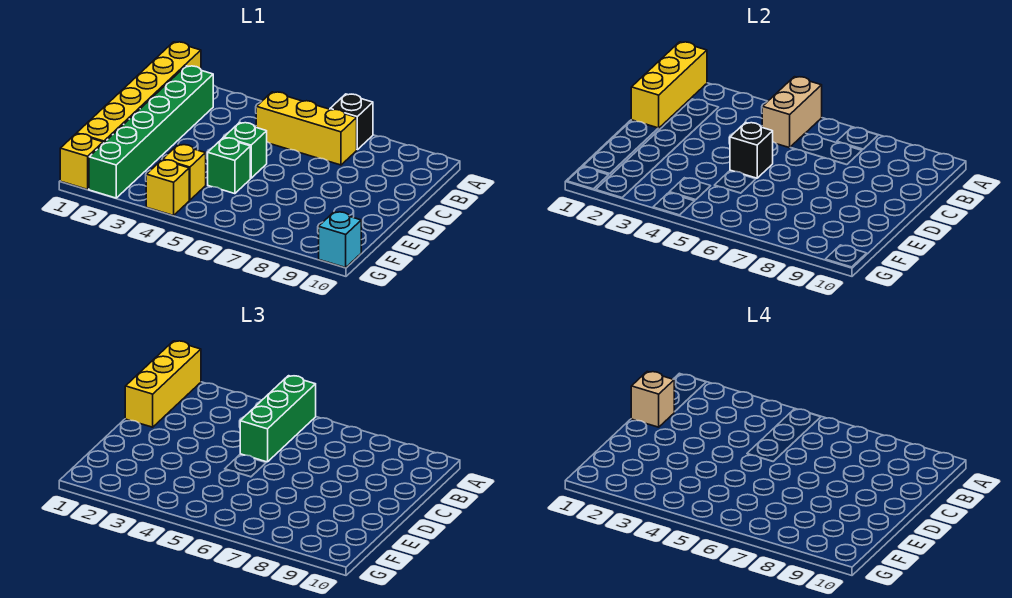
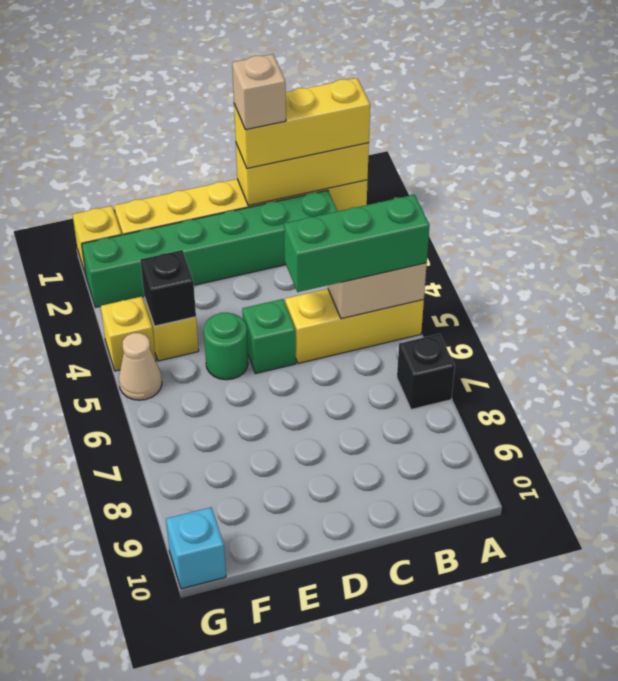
yellow 1x3 brick [256,92,357,165] -> yellow 1x3 brick turned to [285,289,424,363]
black 1x1 brick [730,122,773,178] -> black 1x1 brick moved to [140,250,196,326]
green 1x1 brick [208,138,250,194] -> green 1x1 round brick [204,313,248,380]
none -> tan 1x1 cone [119,333,162,400]

